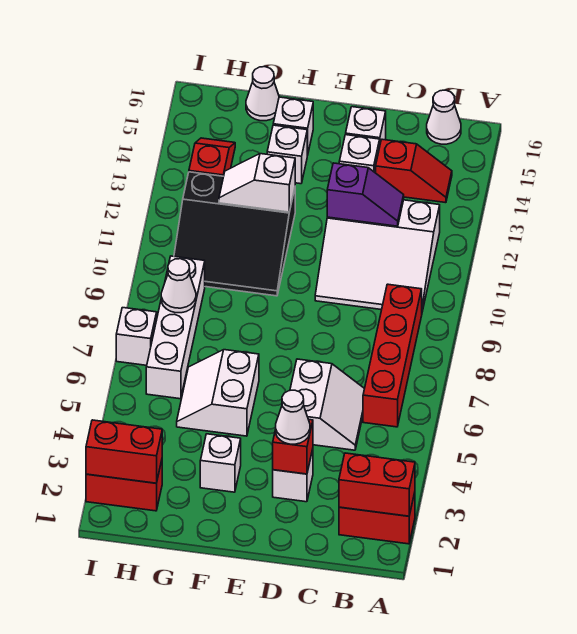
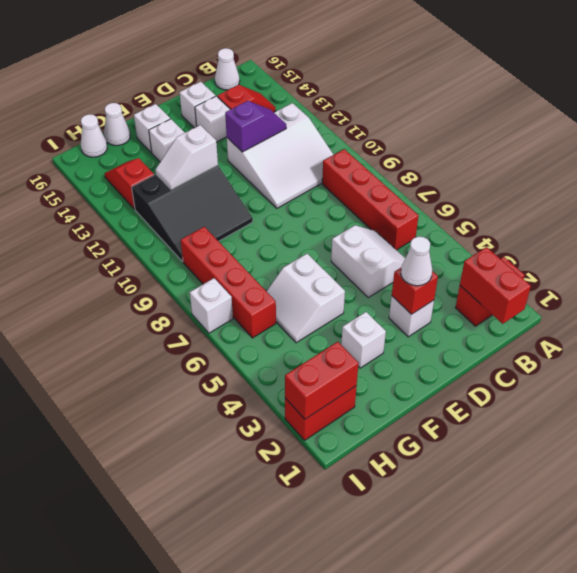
red 1x2 brick [339,453,415,516] -> red 1x2 brick turned to [460,247,531,324]
white 1x4 brick [146,256,205,399] -> red 1x4 brick [181,227,276,338]
white 1x1 cone [161,259,196,313] -> white 1x1 cone moved to [81,114,107,157]

